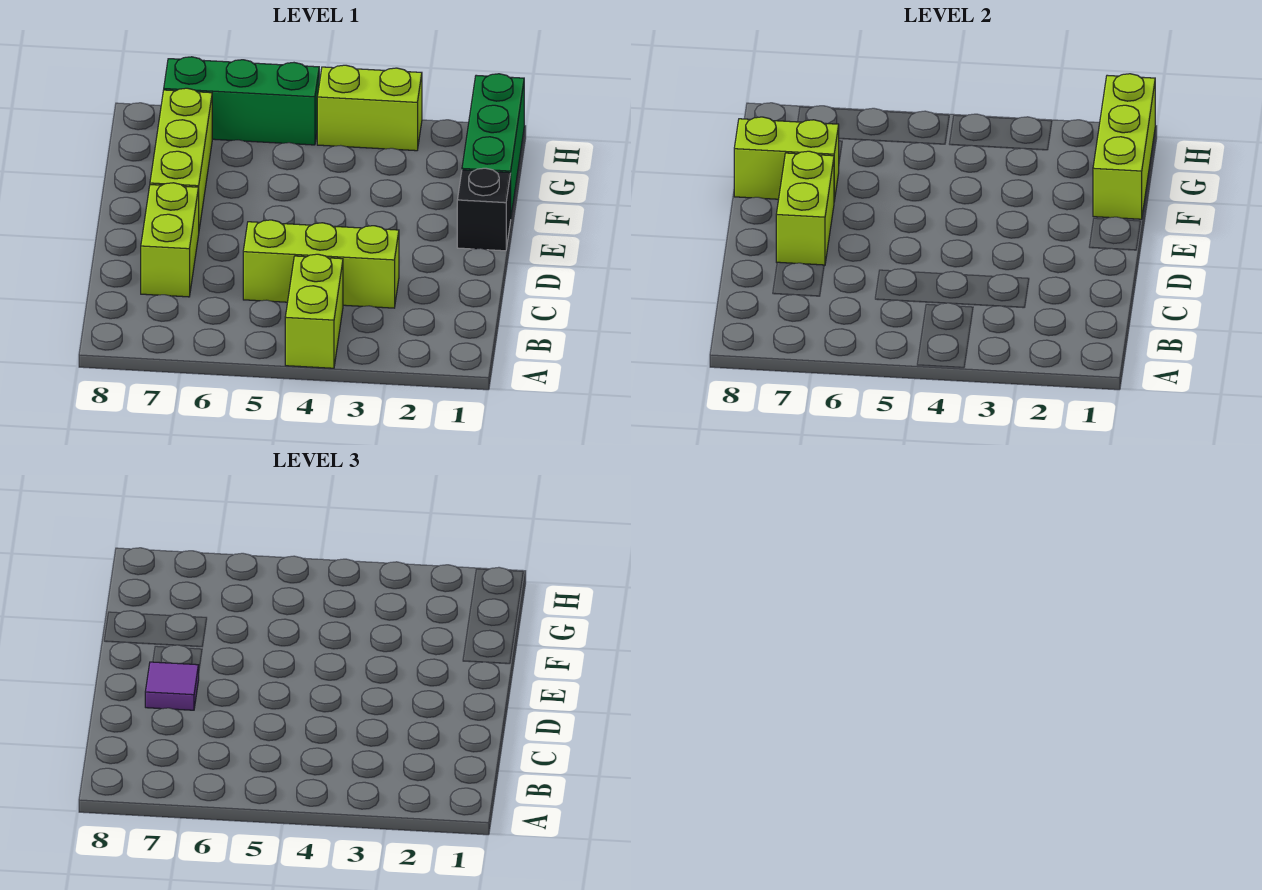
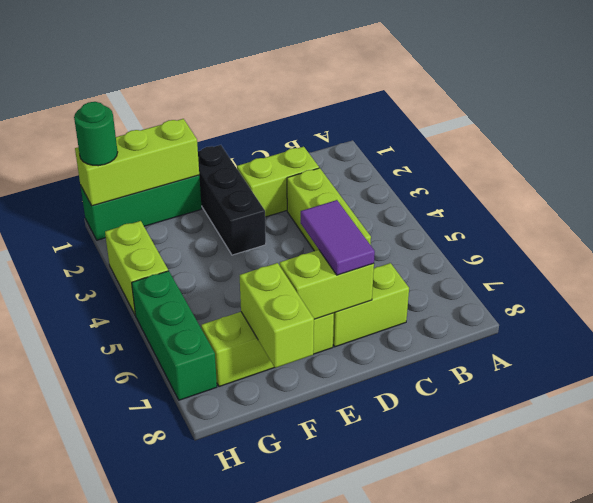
lime 1x2 brick [285,254,343,368] -> lime 1x2 brick moved to [237,147,319,217]
purple 1x1 tile [145,662,199,710] -> purple 1x2 tile [301,200,375,275]
black 1x1 brick [457,168,511,251] -> black 1x3 brick [198,145,266,255]
none -> green 1x1 round brick [74,102,118,166]

